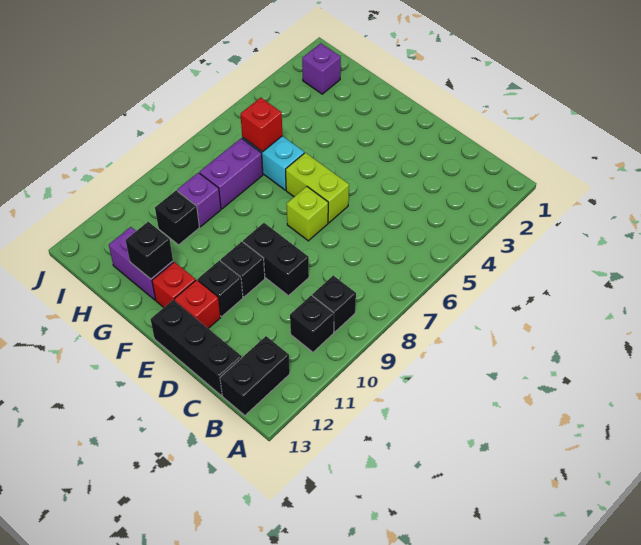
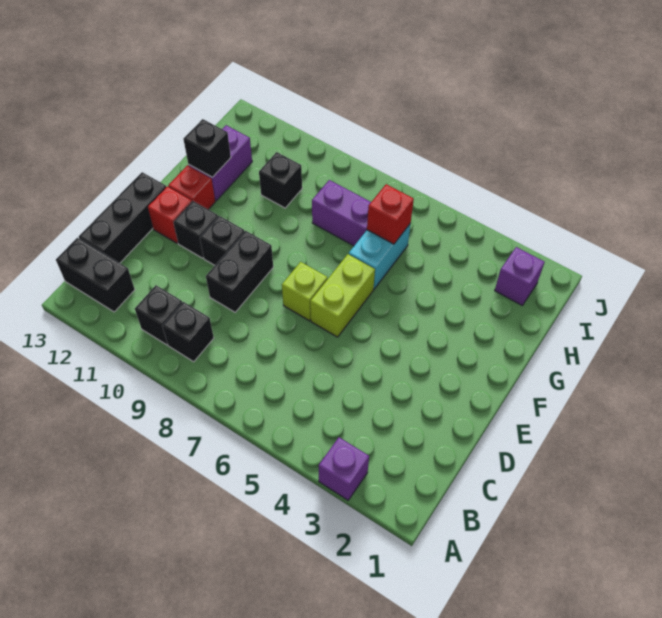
purple 1x1 brick [177,173,221,227] -> purple 1x1 brick moved to [319,437,369,500]

